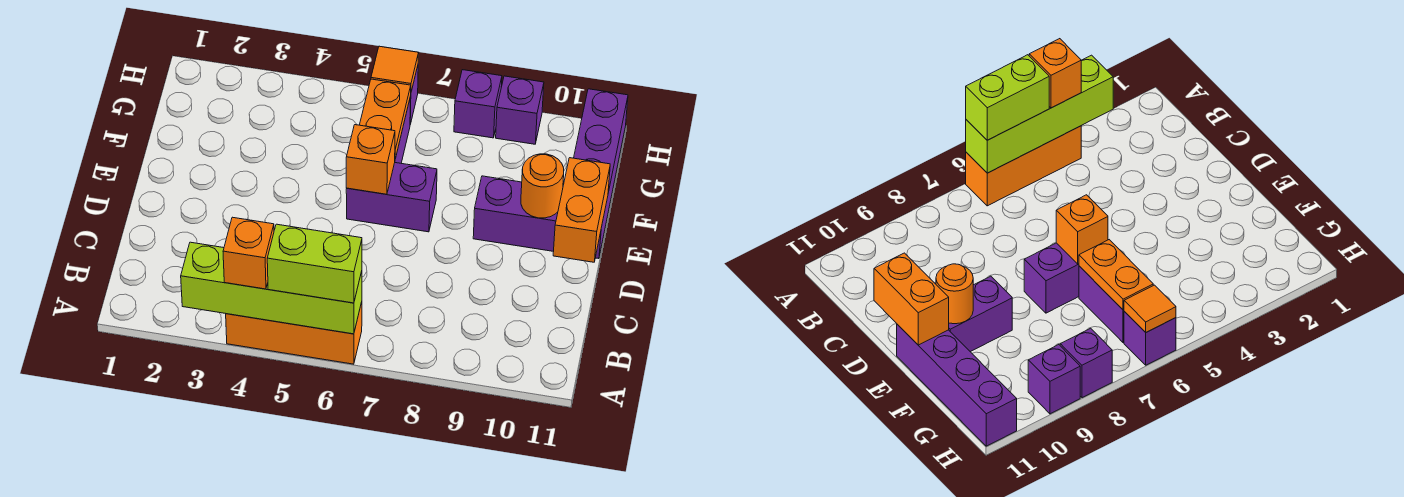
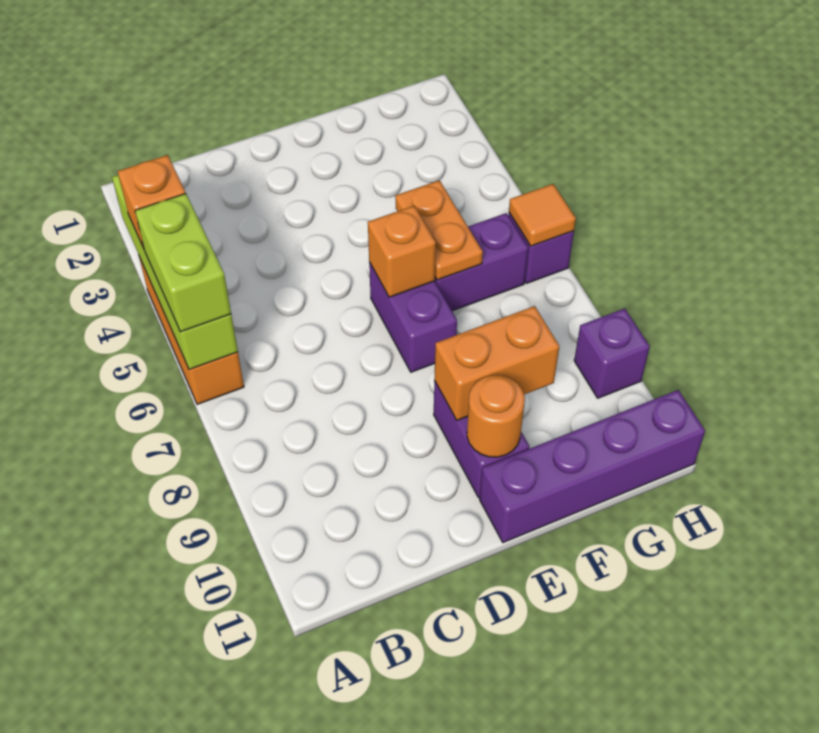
orange 1x2 brick [553,158,610,262] -> orange 1x2 brick moved to [434,306,559,420]
orange 1x2 plate [360,79,411,159] -> orange 1x2 plate turned to [395,180,483,280]
purple 1x1 brick [454,70,502,138] -> none

